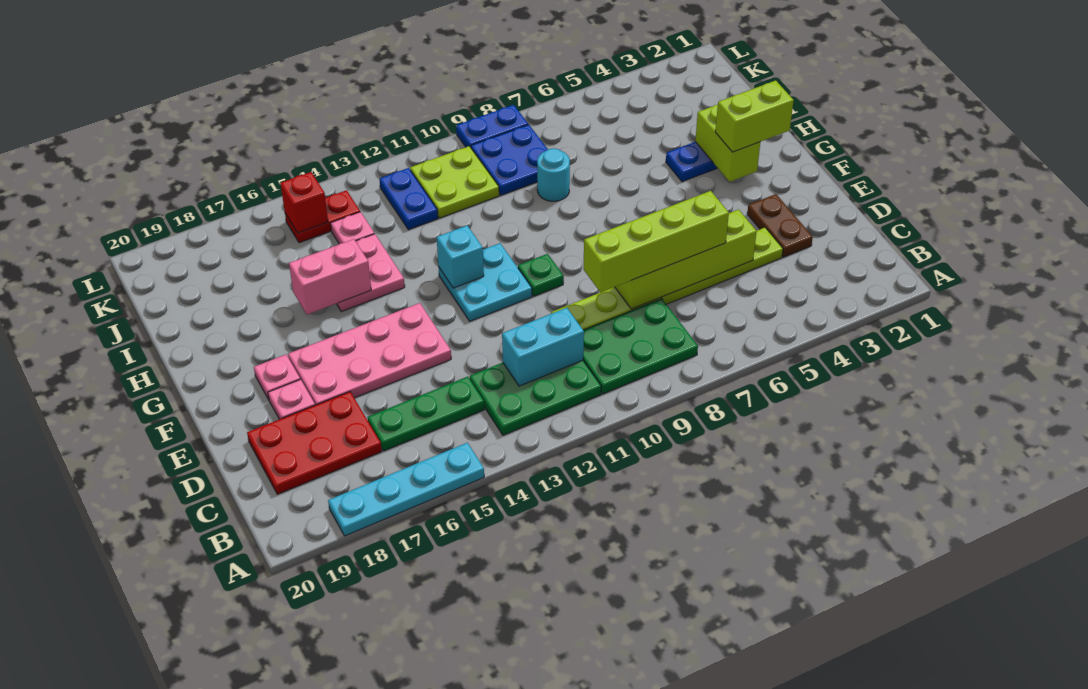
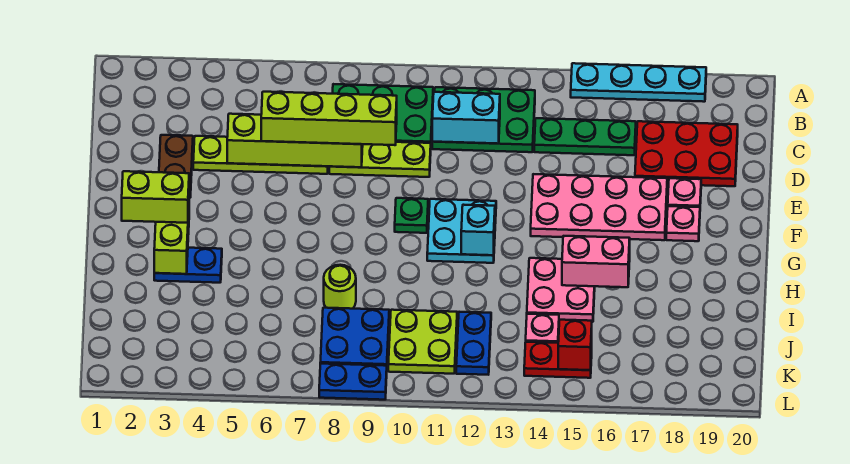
cyan 1x1 round brick [537,148,570,201] -> lime 1x1 round brick [324,265,356,309]

